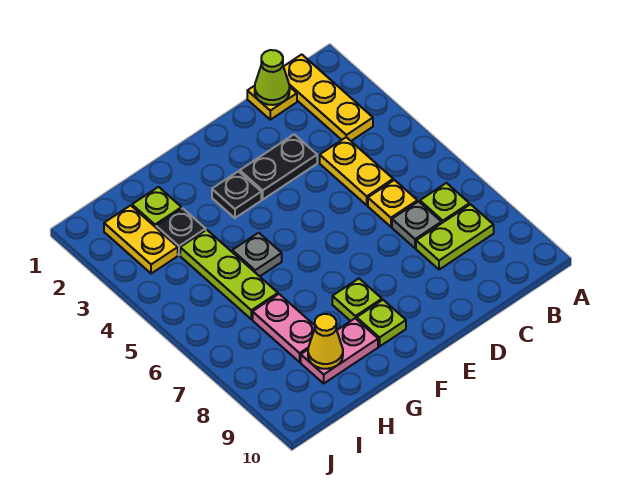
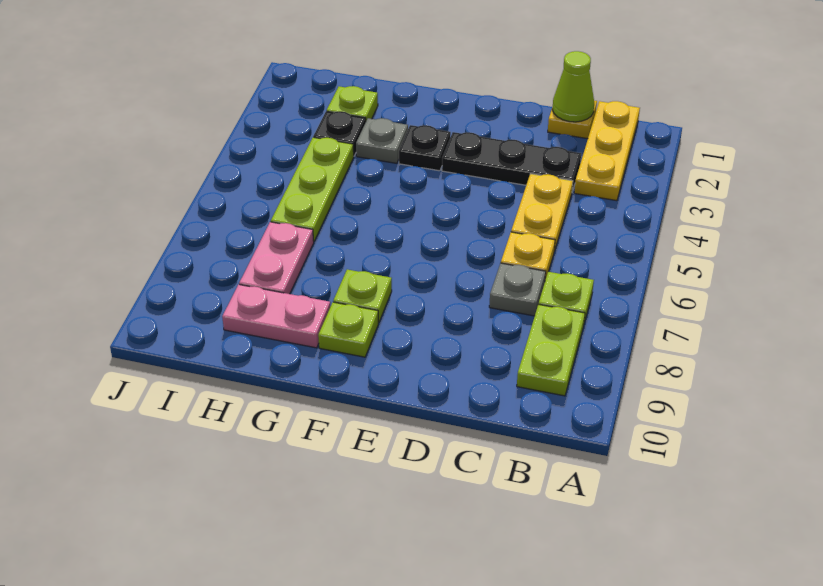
lime 1x2 plate [416,204,494,270] -> lime 1x2 plate turned to [517,304,585,396]
black 1x2 plate [240,134,317,199] -> black 1x3 plate [442,132,581,192]
grey 1x1 plate [232,233,282,276] -> grey 1x1 plate moved to [356,118,408,163]
yellow 1x1 cone [308,314,343,369] -> none
yellow 1x2 plate [104,205,178,274] -> none

